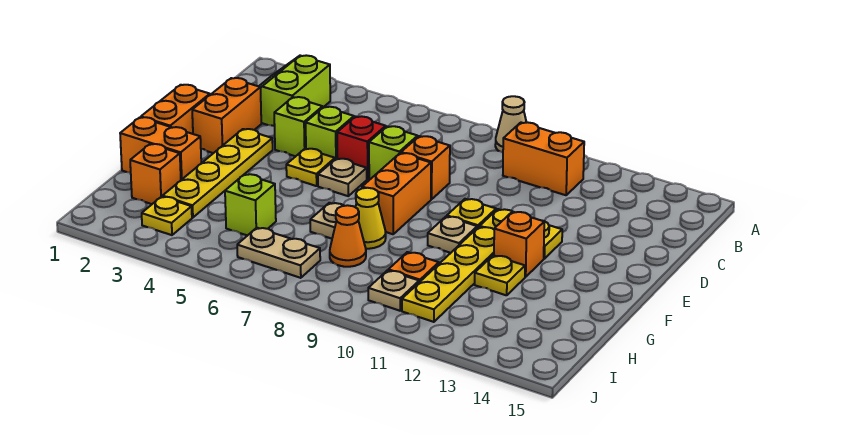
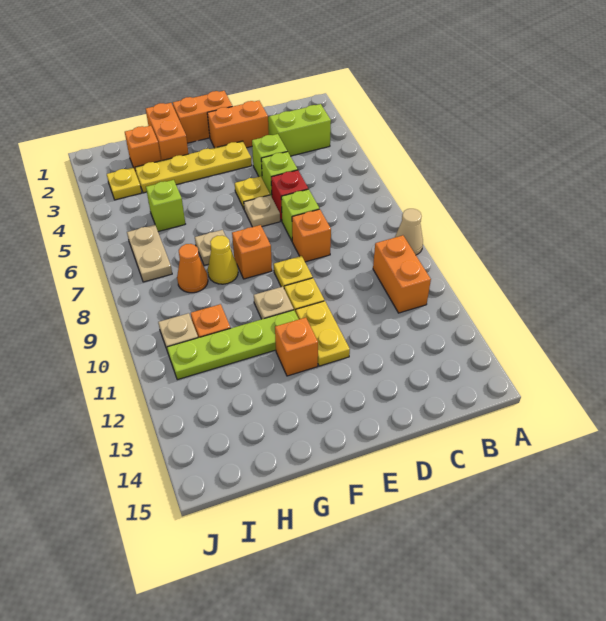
orange 1x2 brick [362,153,431,234] -> orange 1x1 brick [232,225,272,279]
yellow 1x4 plate [402,227,494,322] -> lime 1x4 plate [167,310,299,380]
yellow 1x1 plate [475,255,525,295] -> yellow 1x1 plate moved to [274,256,313,288]

